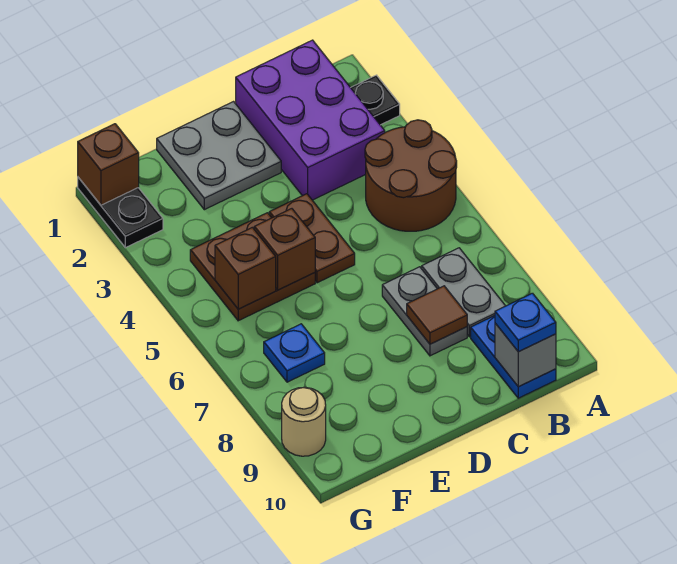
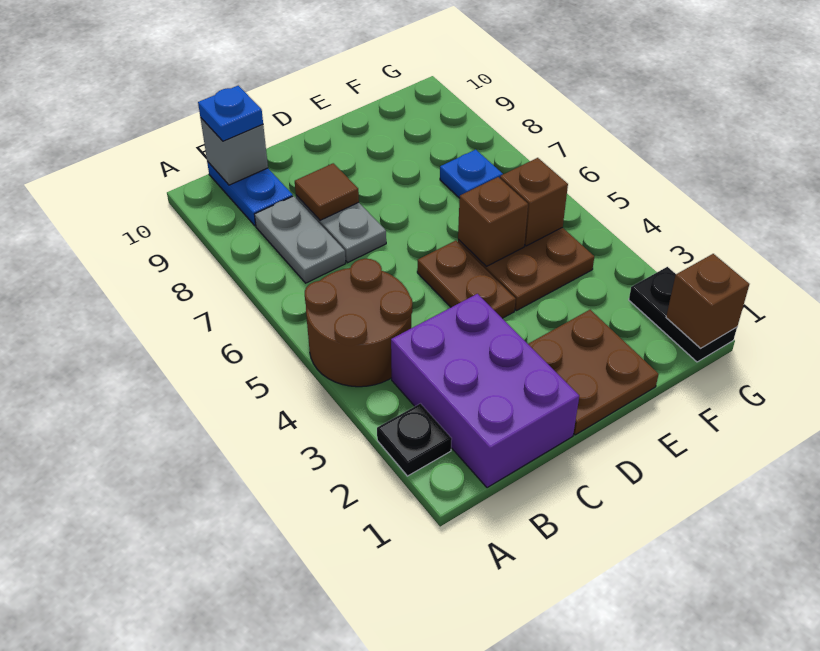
grey 2x2 plate [157,102,281,210] -> brown 2x2 plate [528,310,659,435]
tan 1x1 round brick [282,387,326,456] -> none

